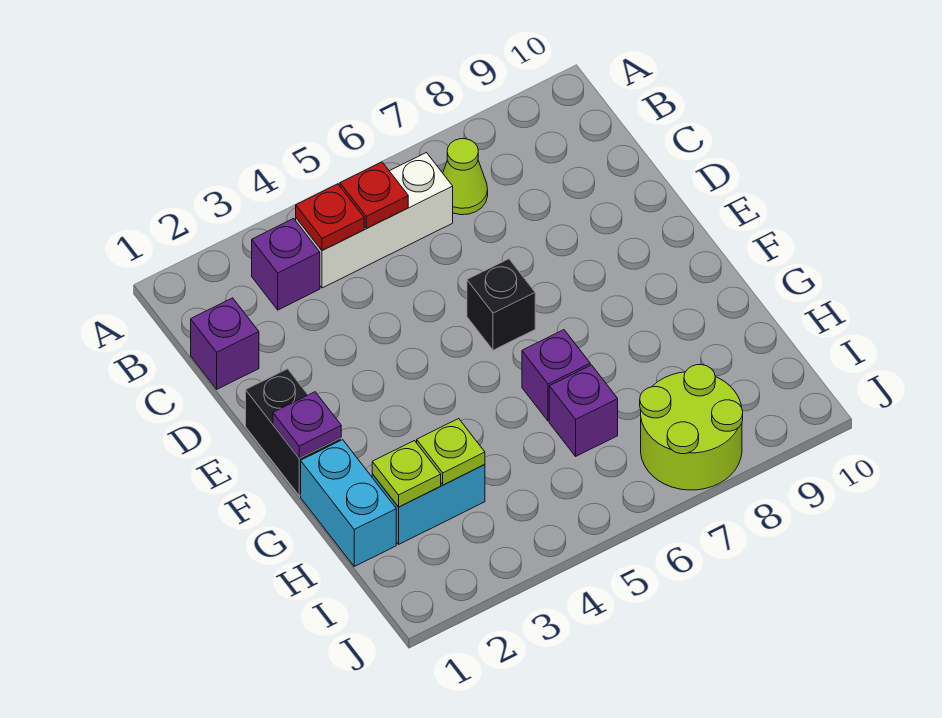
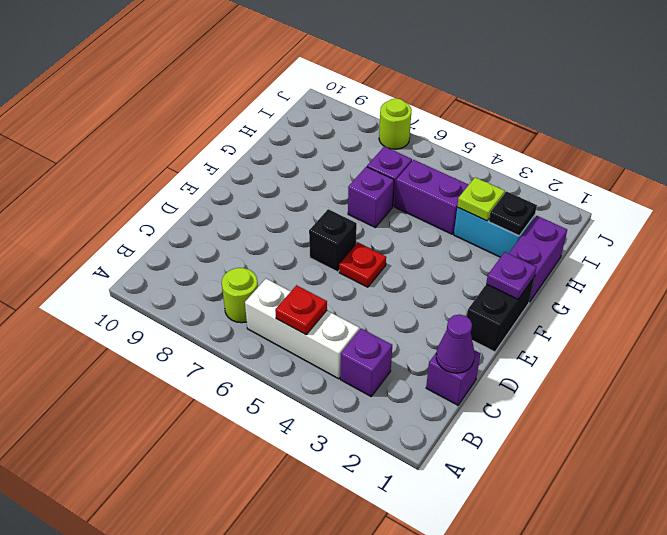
red 1x1 plate [296,184,364,251] -> red 1x1 plate moved to [339,243,386,287]
lime 1x1 cone [443,139,488,215] -> lime 1x1 round brick [222,268,258,323]
none -> purple 1x1 cone [436,314,475,373]
cyan 1x2 brick [301,440,396,566] -> purple 1x2 brick [509,216,567,302]
lime 1x1 plate [372,441,441,507] -> black 1x1 plate [489,191,537,236]
none -> purple 1x2 brick [395,160,468,234]
lime 2x2 round brick [640,365,743,490] -> lime 1x1 round brick [379,98,412,149]

